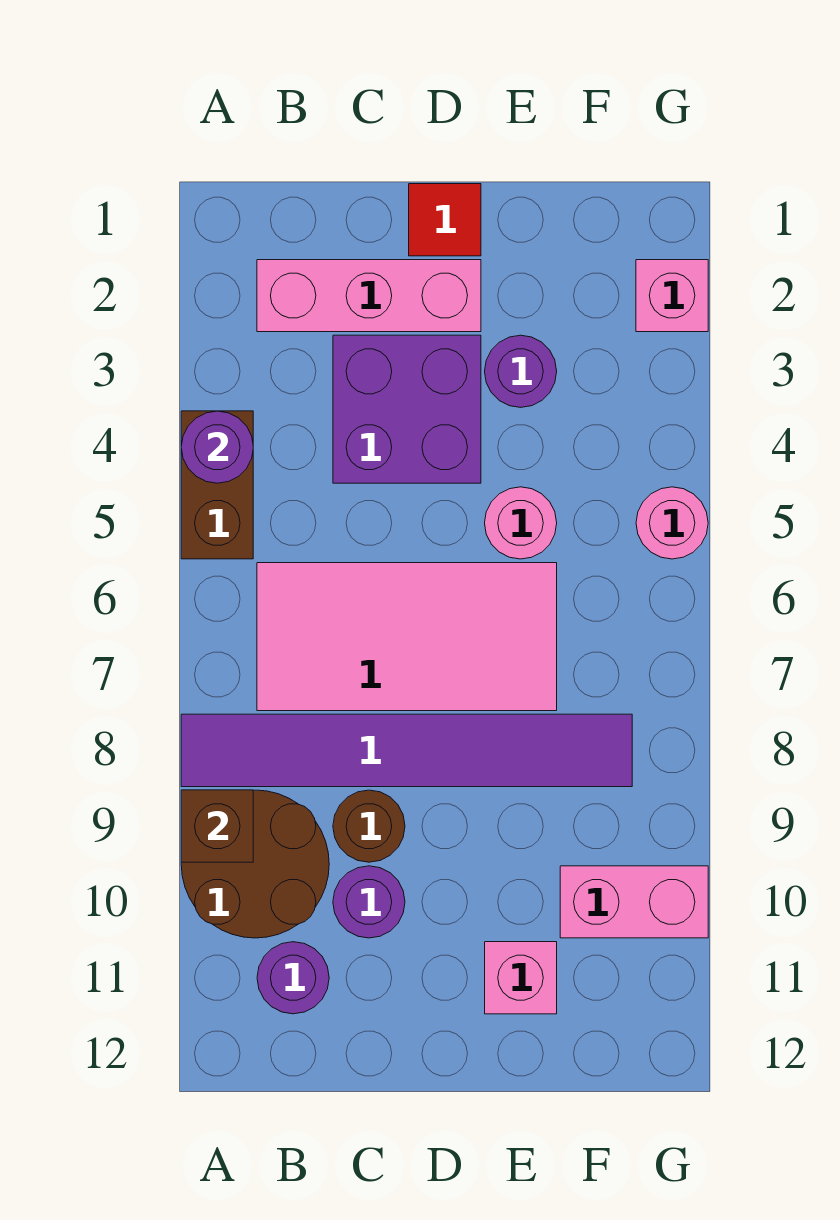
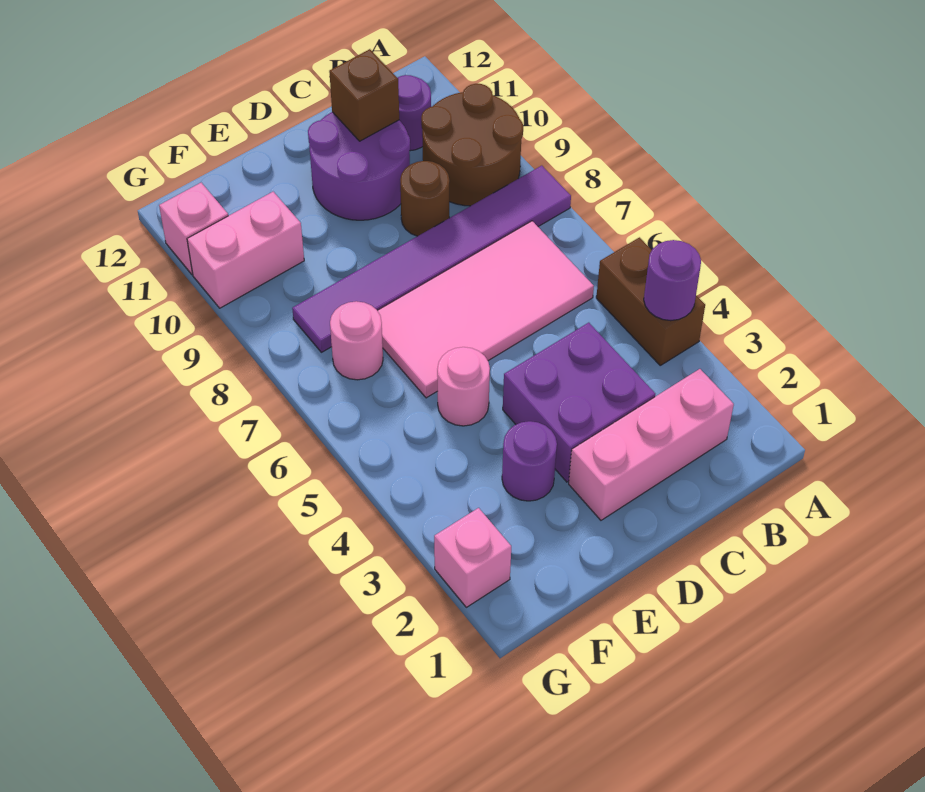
brown 1x1 brick [181,790,253,862] -> brown 1x1 brick moved to [329,49,399,141]
purple 1x1 round brick [333,866,405,938] -> purple 2x2 round brick [308,112,410,220]
red 1x1 tile [409,184,481,256] -> none
pink 1x1 brick [485,942,557,1014] -> pink 1x1 brick moved to [159,183,228,274]
pink 1x1 round brick [636,487,708,559] -> pink 1x1 round brick moved to [330,301,383,380]

